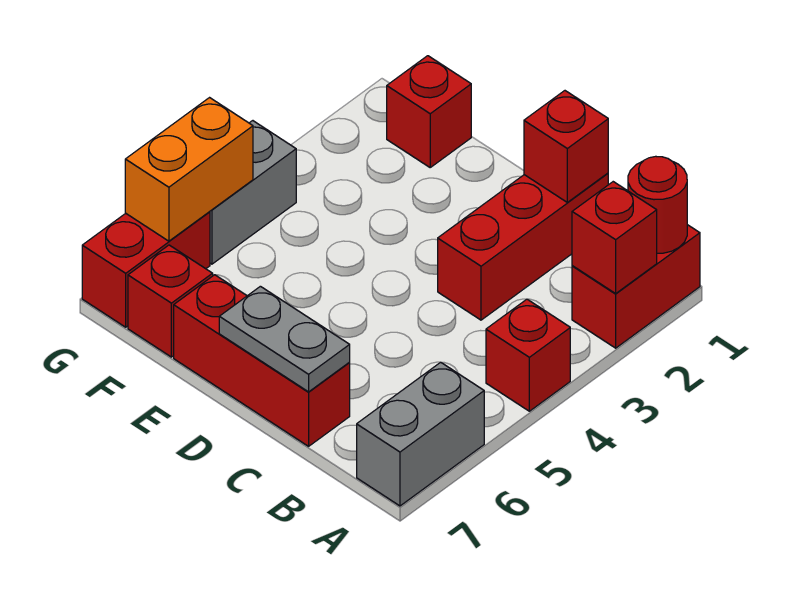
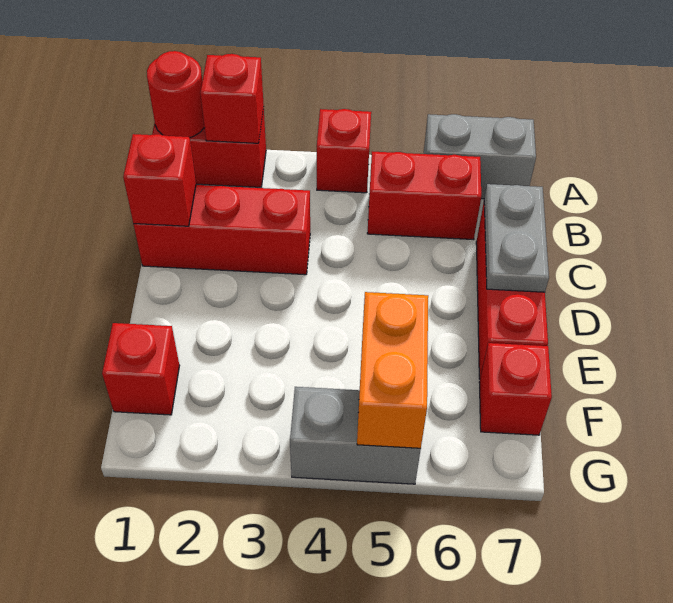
orange 1x2 brick [125,98,253,241] -> orange 1x2 brick turned to [357,292,428,448]
red 1x2 brick [82,212,210,327] -> red 1x2 brick moved to [367,151,481,240]

